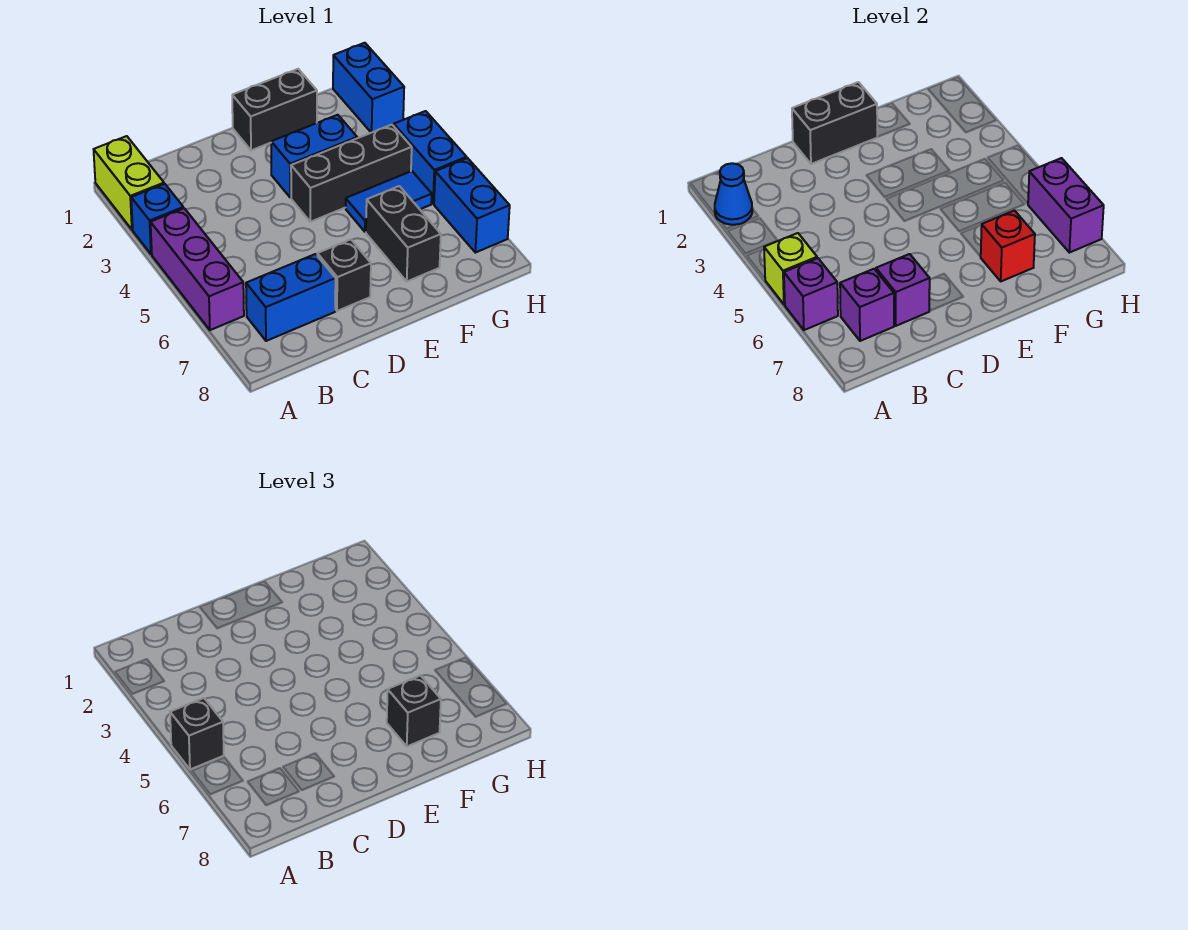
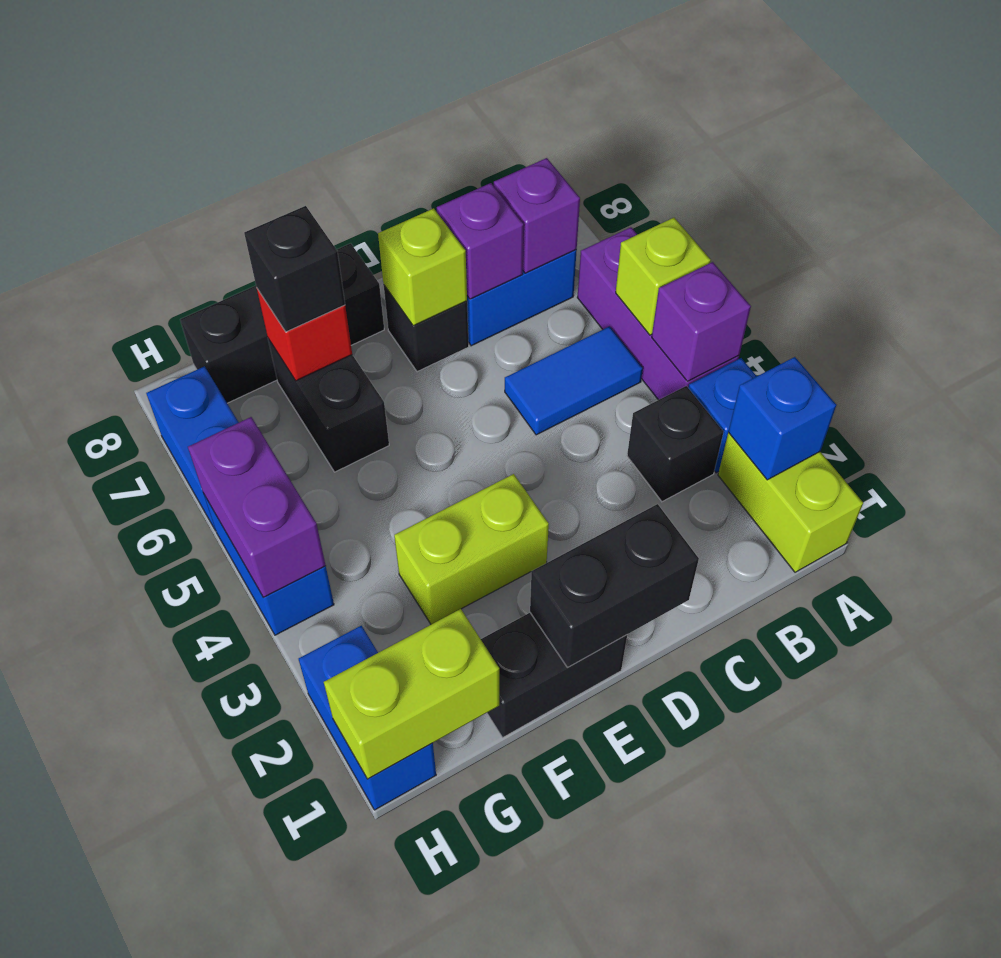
blue 1x1 cone [715,163,752,225] -> blue 1x1 brick [729,357,836,480]
black 1x1 brick [170,698,224,770] -> black 1x1 brick moved to [627,386,723,502]
purple 1x1 brick [784,258,838,330] -> purple 1x1 brick moved to [652,262,751,381]
none -> lime 1x1 brick [378,208,467,326]
blue 1x2 brick [271,115,357,198] -> lime 1x2 brick [394,474,549,624]
black 1x3 brick [291,125,412,222] -> black 1x3 brick moved to [180,243,384,403]
blue 1x2 tile [346,171,432,232] -> blue 1x2 tile moved to [505,326,643,435]
none -> lime 1x2 brick [324,609,499,779]
purple 1x2 brick [1028,158,1104,253] -> purple 1x2 brick moved to [188,417,326,597]

